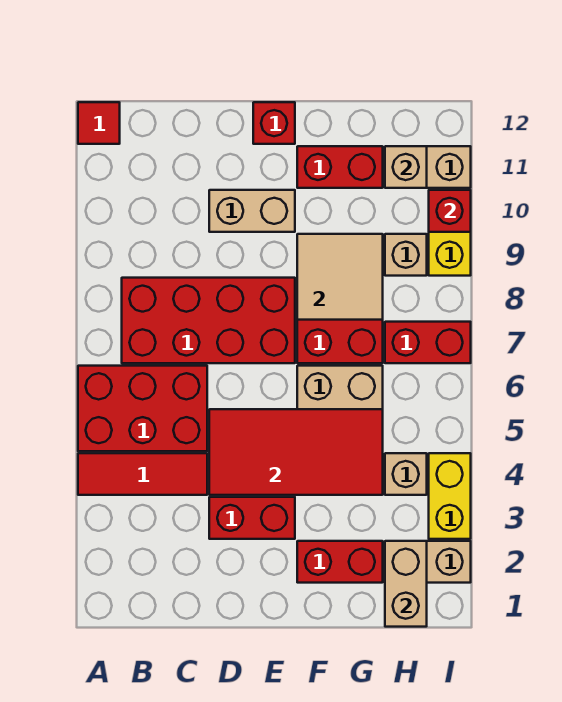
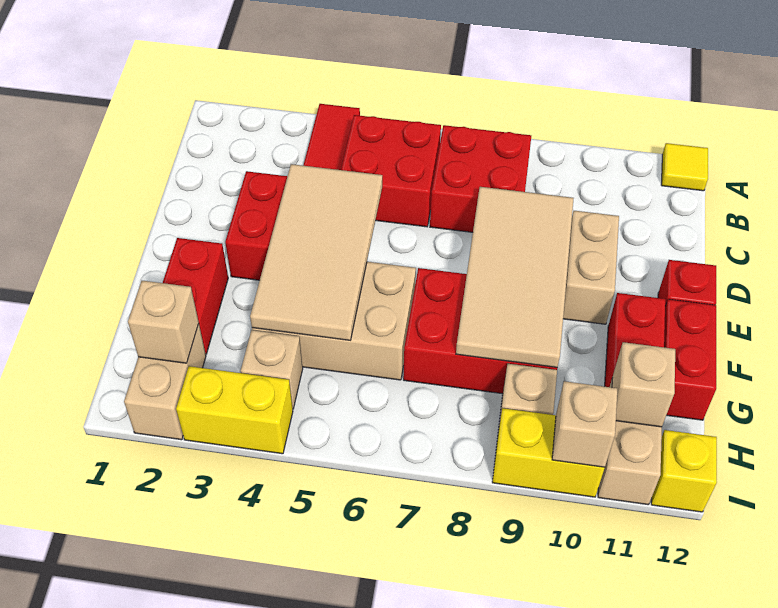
red 2x3 brick [78,366,207,451] -> red 2x2 brick [341,115,441,227]
red 1x1 tile [78,102,120,144] -> yellow 1x1 tile [661,143,708,191]
red 2x4 brick [122,278,295,363] -> red 2x2 brick [430,125,531,232]
red 2x4 tile [209,409,383,495] -> tan 2x4 tile [250,164,382,340]
tan 2x2 tile [297,234,383,320] -> tan 2x4 tile [456,187,574,368]
tan 1x2 brick [385,541,427,627] -> tan 1x1 brick [128,281,199,363]
red 1x2 brick [385,322,471,363] -> red 1x2 brick moved to [664,299,716,420]
red 1x1 brick [429,190,471,232] -> tan 1x1 brick [552,381,617,468]
none -> yellow 1x1 brick [651,430,717,512]

